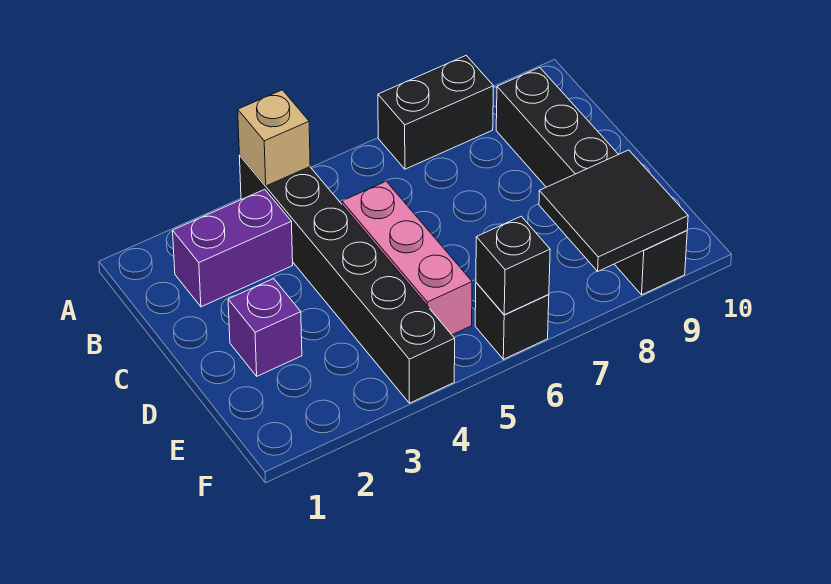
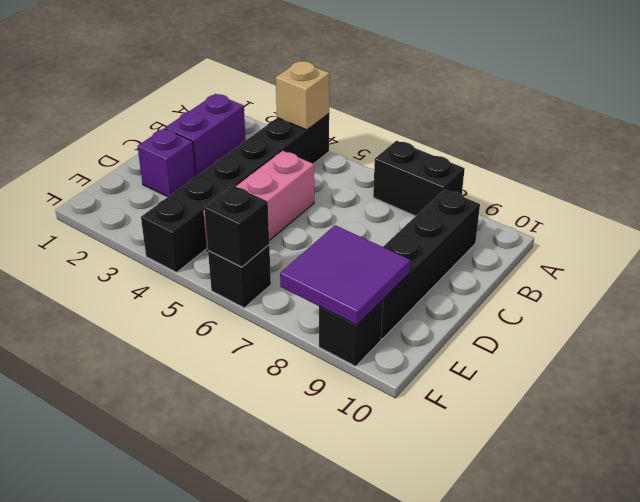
purple 1x2 brick [173,189,293,307] -> purple 1x2 brick turned to [165,94,246,176]
black 2x2 tile [539,150,688,271] -> purple 2x2 tile [280,225,410,325]

